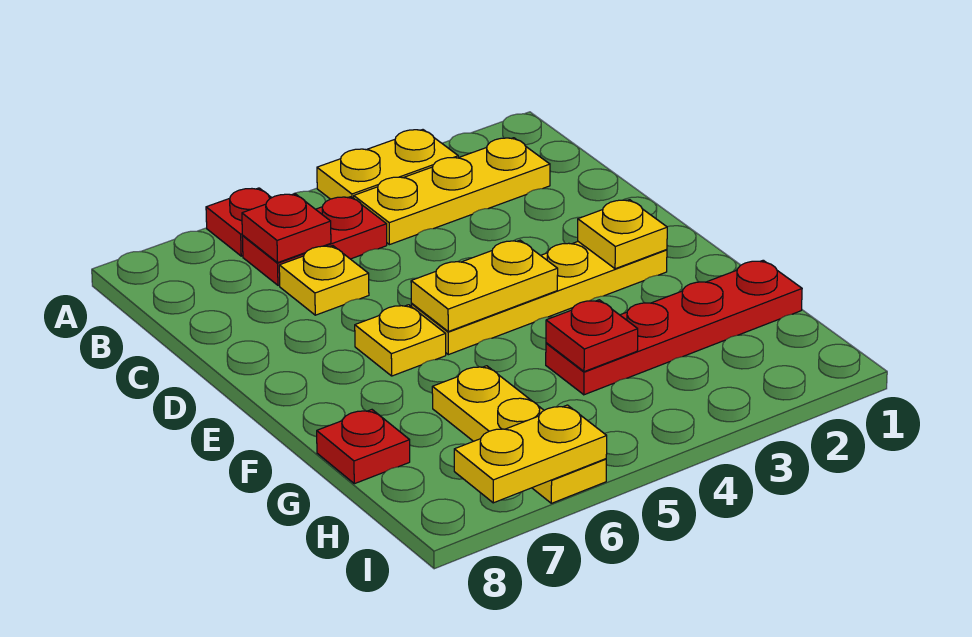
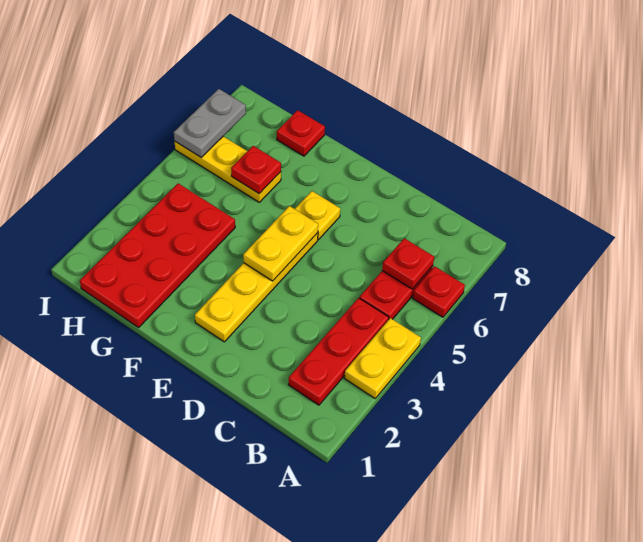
yellow 1x3 plate [354,138,550,245] -> red 1x3 plate [289,298,389,405]
yellow 1x1 plate [279,246,369,315] -> none
yellow 1x1 plate [578,200,667,269] -> none
red 1x4 plate [546,260,802,395] -> red 2x4 plate [80,183,235,327]
red 1x1 plate [546,300,638,372] -> red 1x1 plate moved to [231,146,281,194]
yellow 1x2 plate [454,405,607,503] -> grey 1x2 plate [174,89,246,158]

